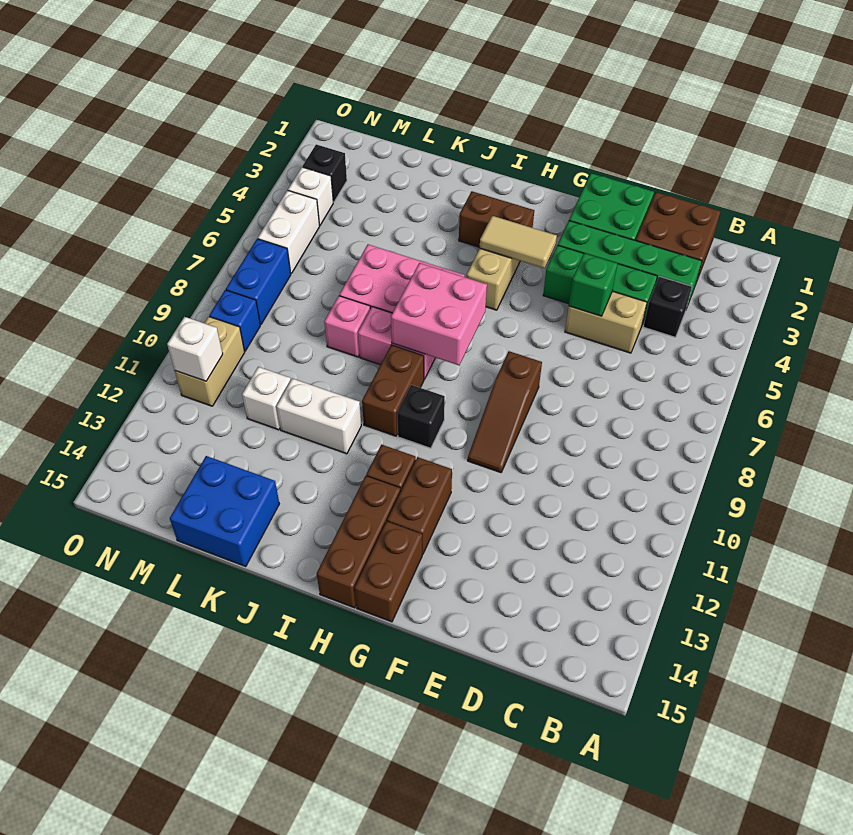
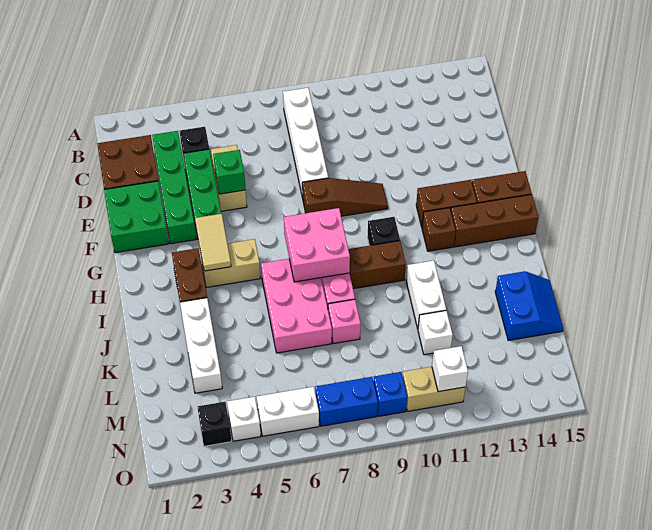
none -> white 1x4 brick [283,88,328,198]
none -> white 1x3 brick [180,298,222,393]
blue 2x2 brick [170,456,279,567] -> blue 2x2 slope [495,271,563,341]

